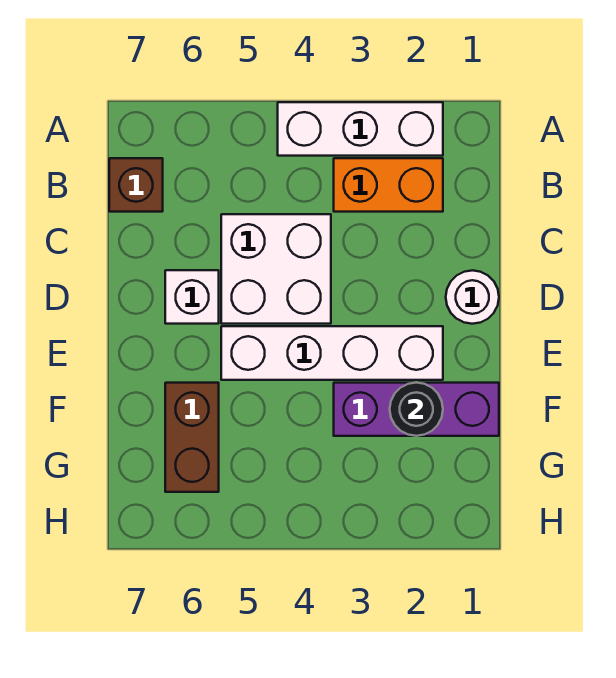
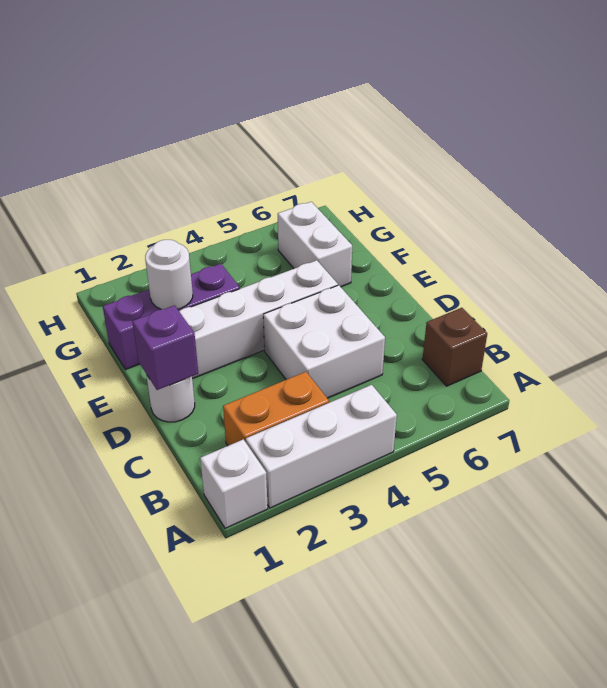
none -> purple 1x1 brick [132,305,198,390]
white 1x1 brick [165,270,219,324] -> white 1x1 brick moved to [200,439,268,528]
black 1x1 round brick [390,383,443,436] -> white 1x1 round brick [145,240,193,309]
brown 1x2 brick [165,383,219,492] -> white 1x2 brick [278,202,352,287]

